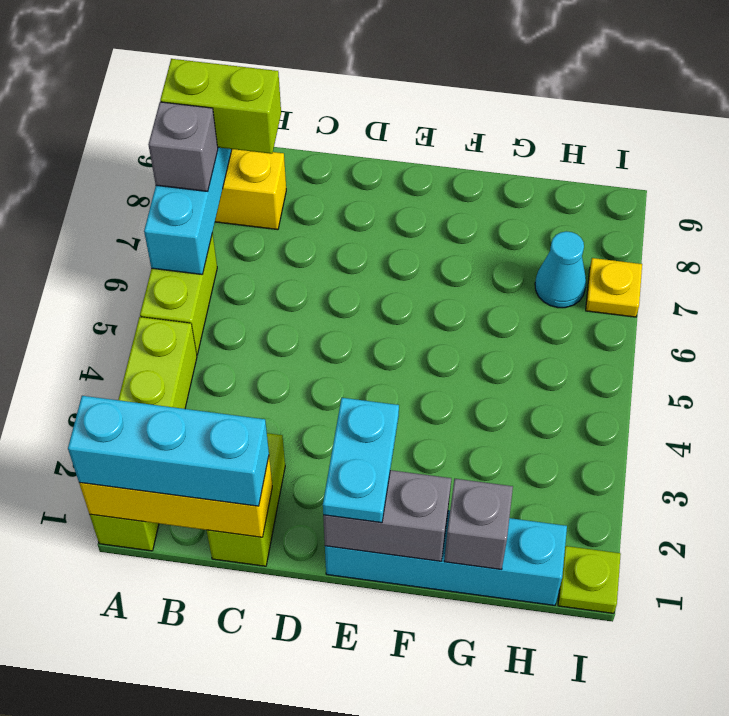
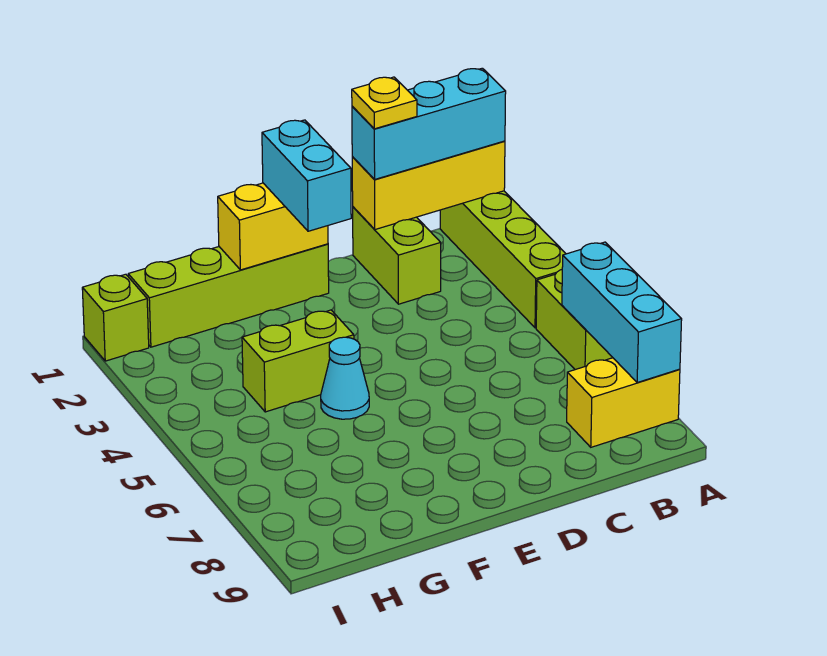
grey 1x1 brick [148,102,218,191] -> none
lime 1x2 brick [160,59,281,154] -> lime 1x2 brick moved to [242,310,354,412]
cyan 1x4 brick [325,510,567,605] -> lime 1x4 brick [128,244,329,347]
grey 1x2 brick [323,470,451,561] -> yellow 1x2 brick [218,183,328,270]
cyan 1x2 plate [323,398,399,523] -> cyan 1x2 brick [262,120,351,231]
grey 1x1 brick [444,479,513,569] -> none
cyan 1x1 cone [535,231,586,308] -> cyan 1x1 cone moved to [321,337,369,419]
lime 1x1 plate [558,546,621,613] -> lime 1x1 brick [82,274,149,361]
yellow 1x1 plate [586,258,642,317] -> yellow 1x1 plate moved to [352,77,417,129]

